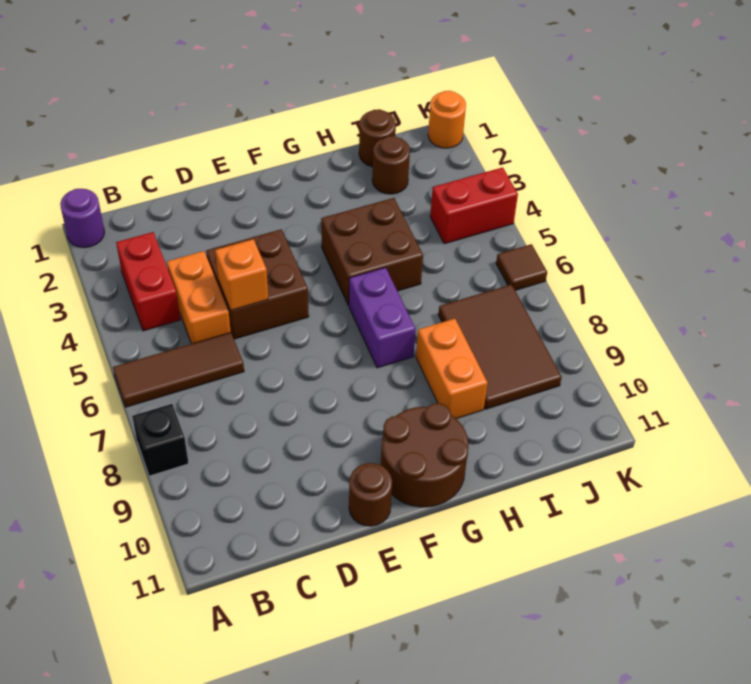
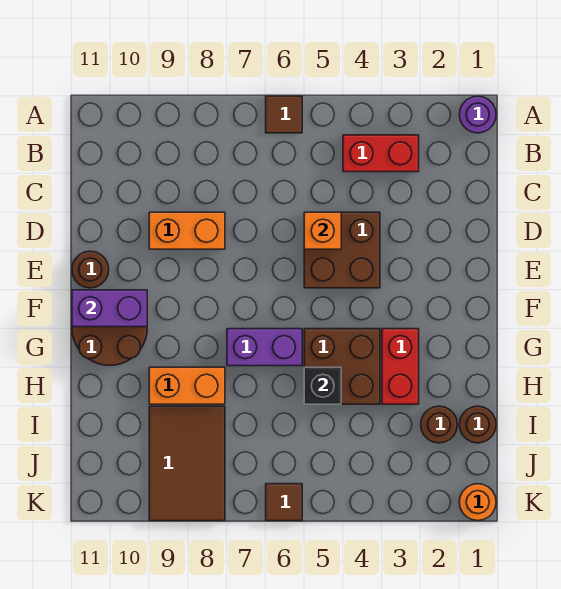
brown 1x3 tile [113,332,244,407] -> brown 1x1 tile [266,96,302,133]
black 1x1 brick [132,404,189,476] -> black 1x1 brick moved to [304,367,341,404]
orange 1x2 brick [167,251,231,344] -> orange 1x2 brick moved to [149,212,225,249]
none -> purple 1x2 brick [72,290,147,327]
brown 2x3 tile [439,284,562,409] -> brown 2x3 tile turned to [149,406,225,521]
red 1x2 brick [430,167,518,244] -> red 1x2 brick moved to [382,329,419,404]

